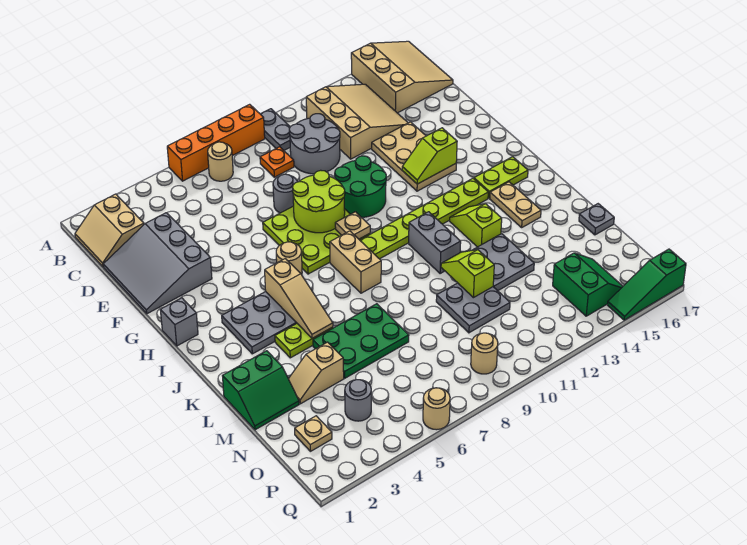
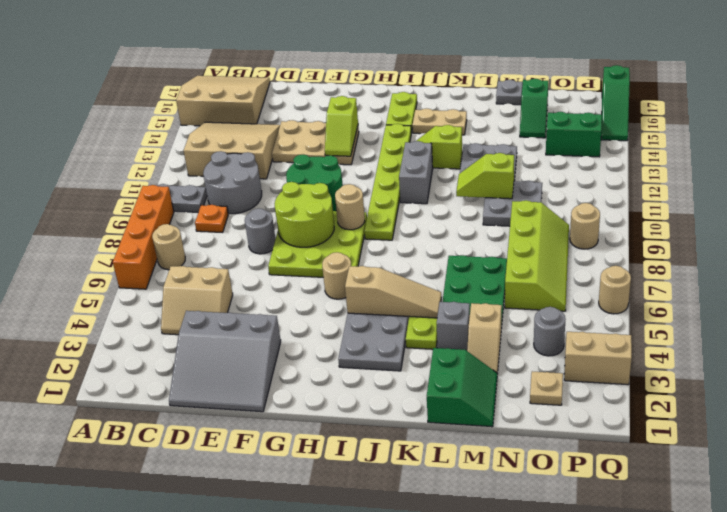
tan 2x2 slope [75,194,144,267] -> tan 2x2 slope moved to [161,266,233,335]
grey 1x1 brick [160,298,198,346] -> grey 1x1 brick moved to [437,302,470,351]
tan 1x1 plate [335,212,370,239] -> tan 1x1 round brick [335,184,365,230]
tan 1x2 brick [330,231,381,293] -> tan 1x2 brick moved to [564,332,632,385]
grey 1x2 brick [409,212,461,274] -> grey 1x2 brick turned to [399,141,433,204]
none -> lime 2x4 slope [505,200,569,311]
none -> green 1x2 slope [520,79,548,138]

